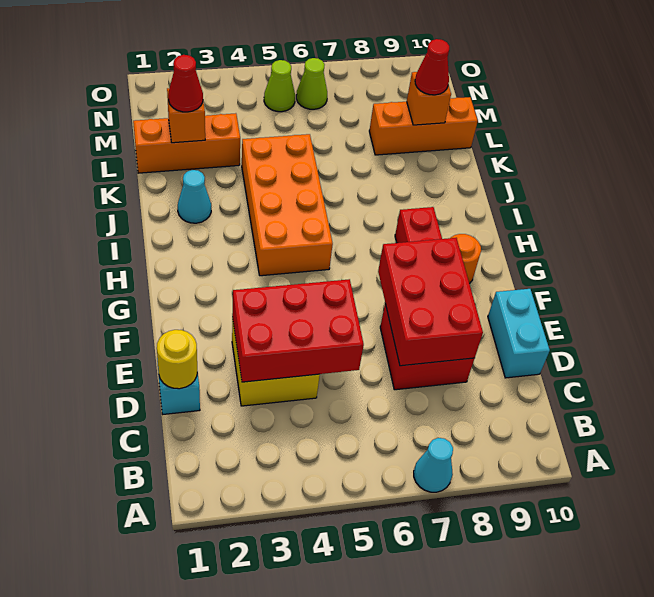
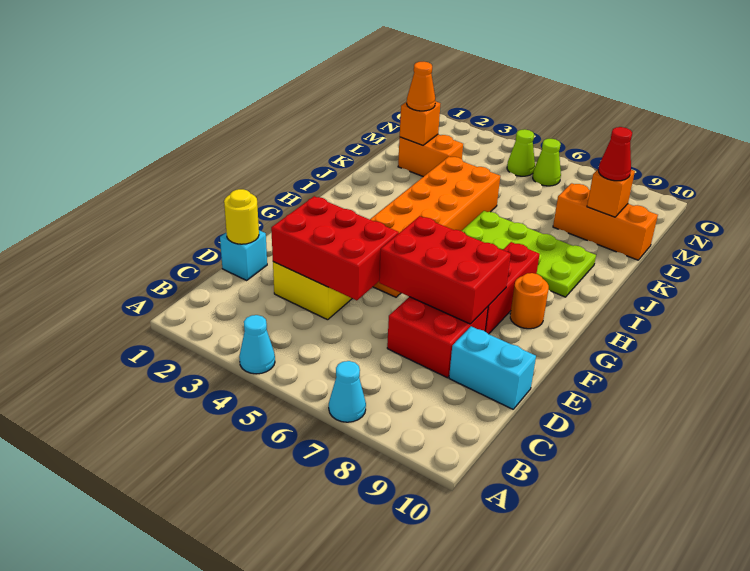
red 2x3 brick [378,238,483,366] -> red 2x3 brick turned to [379,216,511,324]
cyan 1x2 brick [488,289,550,378] -> cyan 1x2 brick turned to [449,326,536,409]
orange 2x4 brick [242,134,333,276] -> orange 2x6 brick [370,157,500,297]
none -> lime 2x4 plate [462,211,596,297]
cyan 1x1 cone [178,170,211,223] -> cyan 1x1 cone moved to [239,315,275,374]
orange 1x3 brick [133,113,240,173] -> orange 1x2 brick [398,135,463,177]
red 1x1 cone [168,55,203,112] -> orange 1x1 cone [407,62,435,111]

